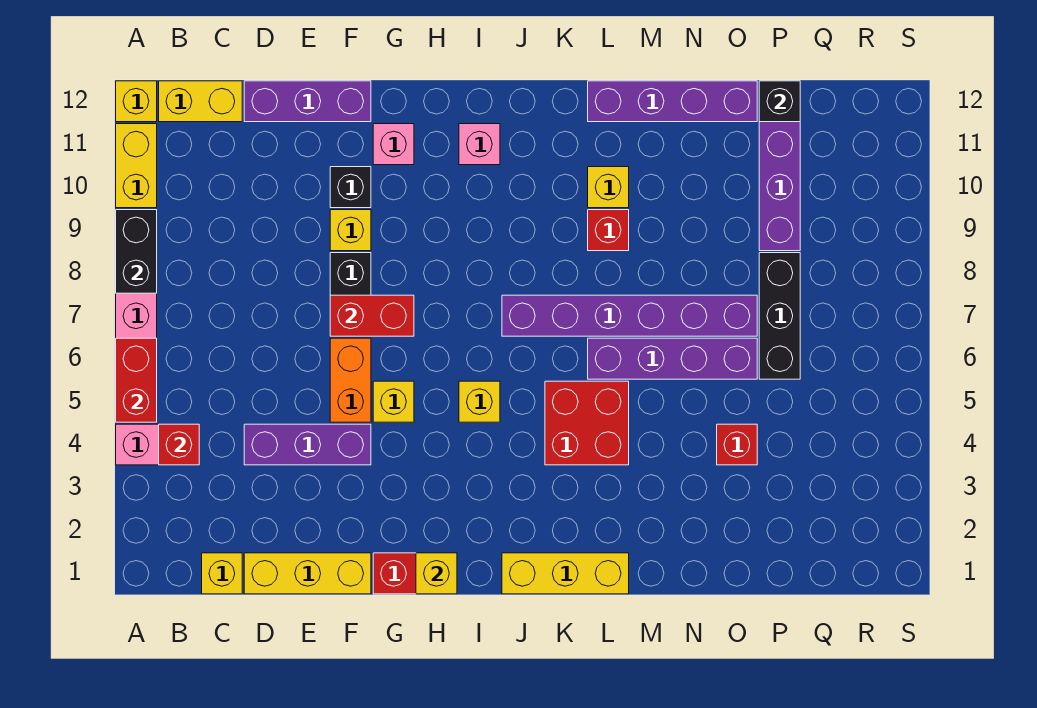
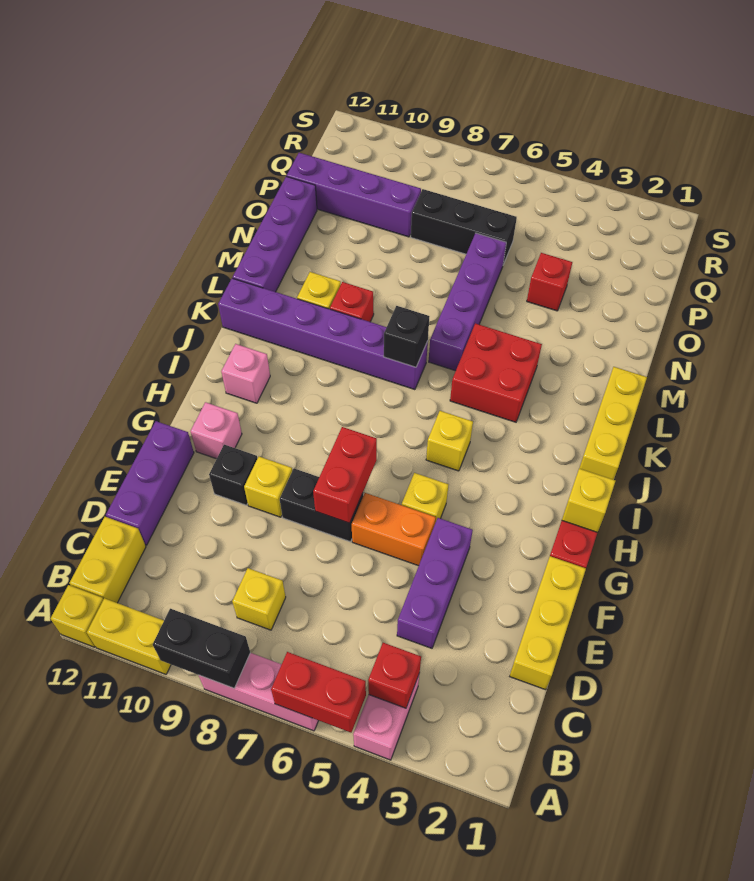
yellow 1x1 brick [202,553,242,594] -> yellow 1x1 brick moved to [232,568,286,630]
purple 1x6 brick [502,295,757,336] -> purple 1x6 brick turned to [218,278,428,390]
black 1x1 brick [759,81,800,122] -> black 1x1 brick moved to [384,306,429,367]

